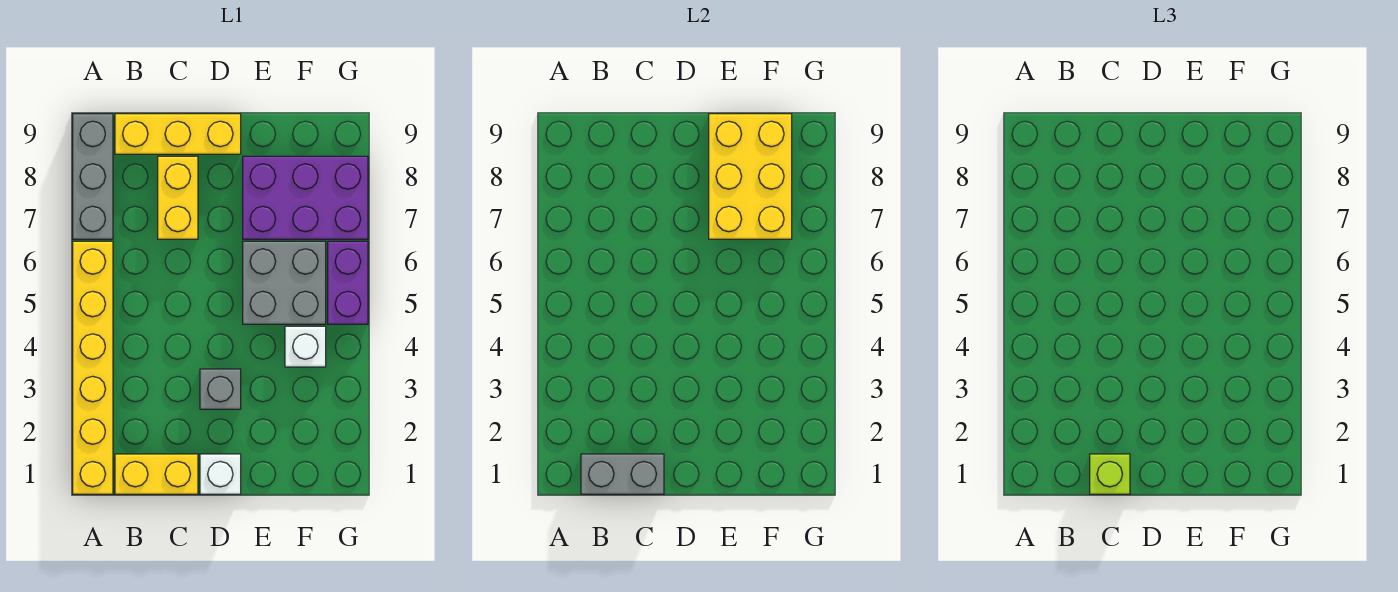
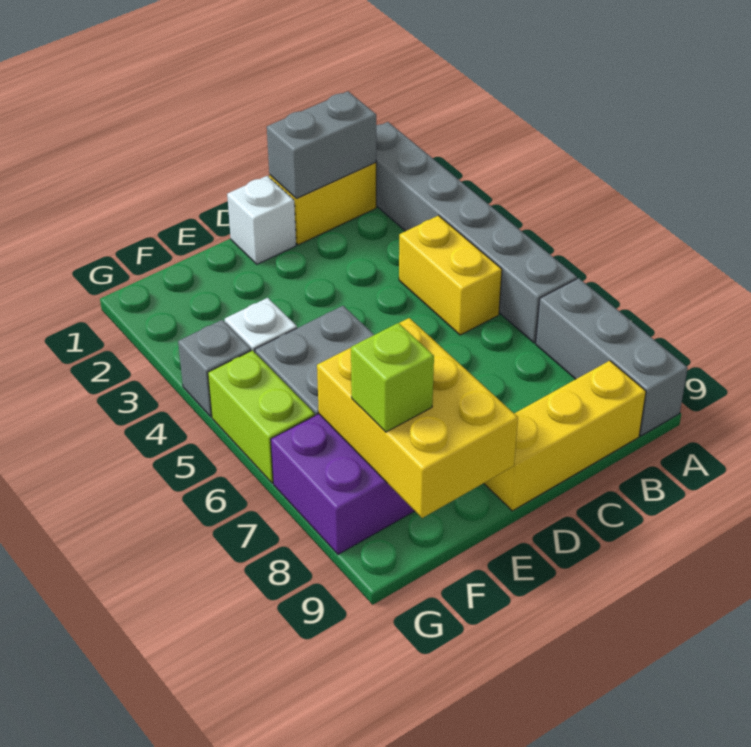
yellow 1x6 brick [73,241,113,494] -> grey 1x6 brick [376,122,577,343]
lime 1x1 brick [1090,454,1130,494] -> lime 1x1 brick moved to [351,323,434,432]
yellow 1x2 brick [158,156,198,239] -> yellow 1x2 brick moved to [399,216,502,335]
grey 1x1 brick [200,369,241,409] -> grey 1x1 brick moved to [178,320,251,417]
purple 1x2 brick [328,241,368,324] -> lime 1x2 brick [208,350,315,483]

